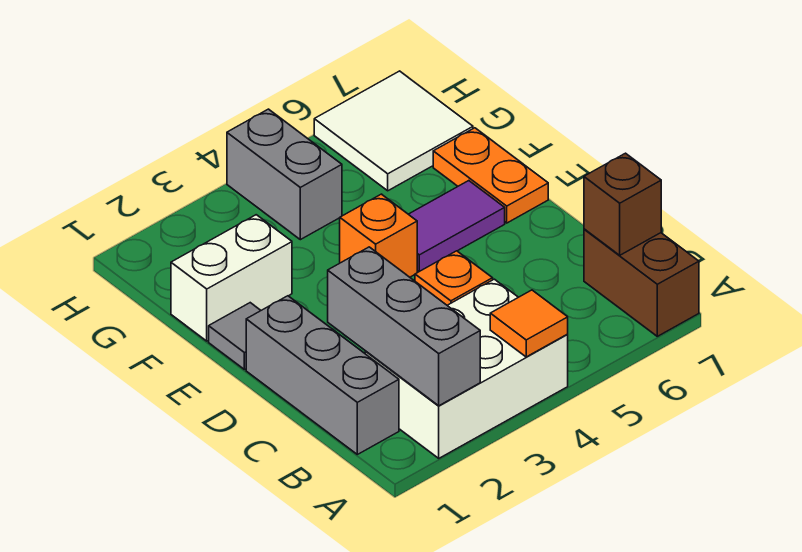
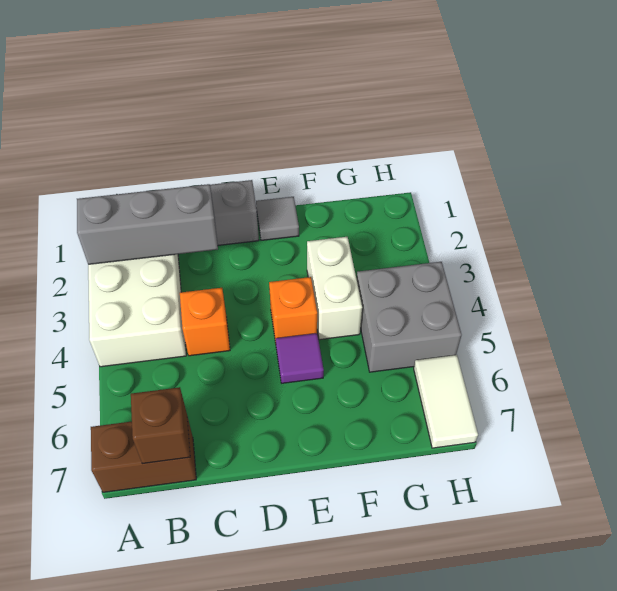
orange 1x1 tile [490,290,568,357] -> none
purple 1x2 tile [409,181,505,271] -> purple 1x1 tile [276,333,324,383]
orange 1x2 plate [433,128,548,223] -> none
white 1x2 brick [171,215,292,341] -> white 1x2 brick moved to [307,237,362,340]
grey 1x2 brick [227,109,342,240] -> grey 2x2 brick [357,262,462,372]
white 2x2 tile [314,71,473,191] -> white 1x2 tile [414,355,478,448]

